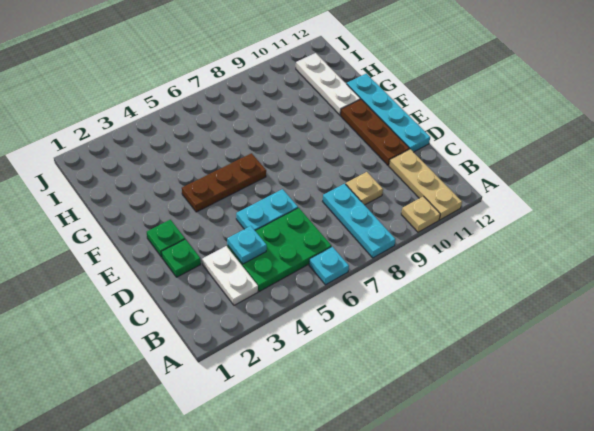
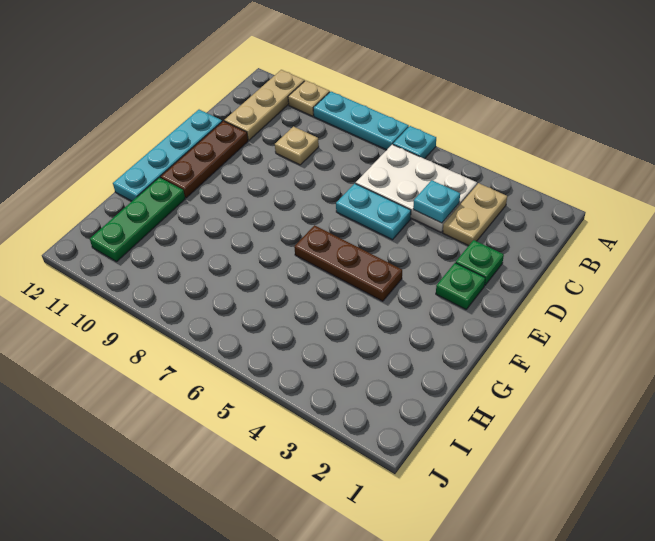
cyan 1x3 plate [323,184,396,258] -> cyan 1x3 plate turned to [313,92,409,150]
white 1x2 plate [202,246,258,305] -> tan 1x2 plate [443,183,507,246]
green 2x3 plate [228,208,331,291] -> white 2x3 plate [356,144,477,232]
white 1x3 plate [296,53,360,115] -> green 1x3 plate [90,177,185,262]

